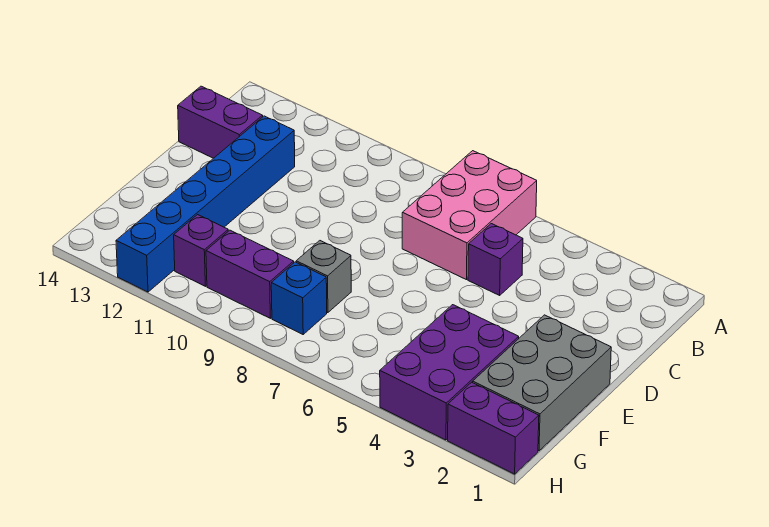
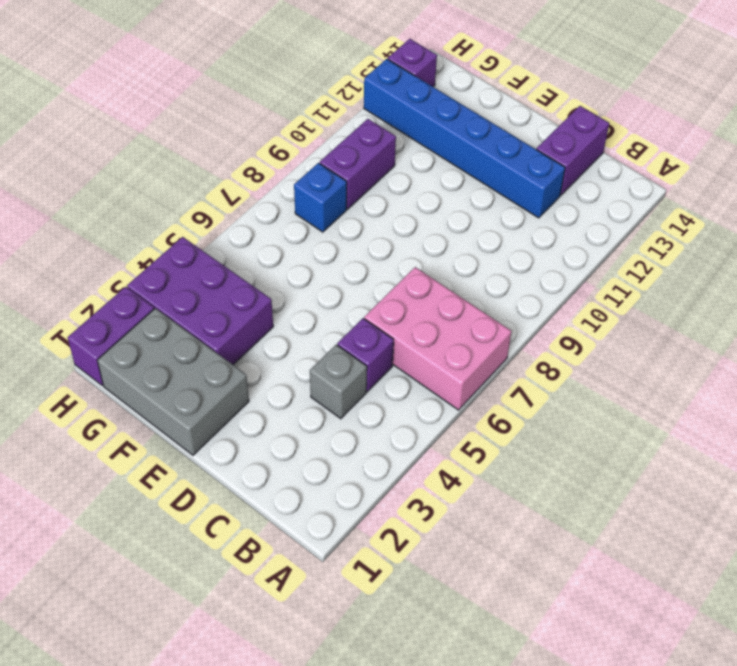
grey 1x1 brick [296,241,351,313] -> grey 1x1 brick moved to [310,345,367,419]
purple 1x1 brick [174,215,228,286] -> purple 1x1 brick moved to [388,39,437,87]

